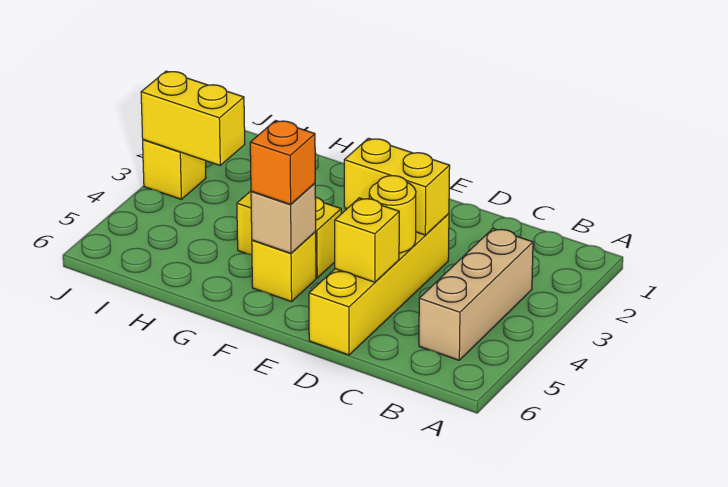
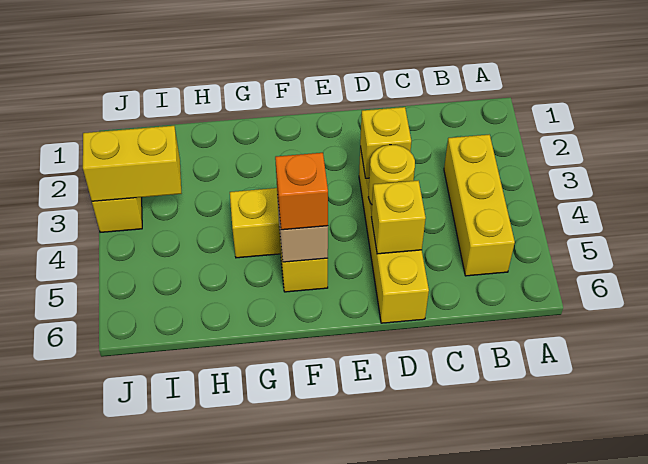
tan 1x3 brick [419,229,533,360] -> yellow 1x3 brick [444,135,515,276]
yellow 1x2 brick [344,138,450,235] -> yellow 1x1 brick [360,107,411,178]

